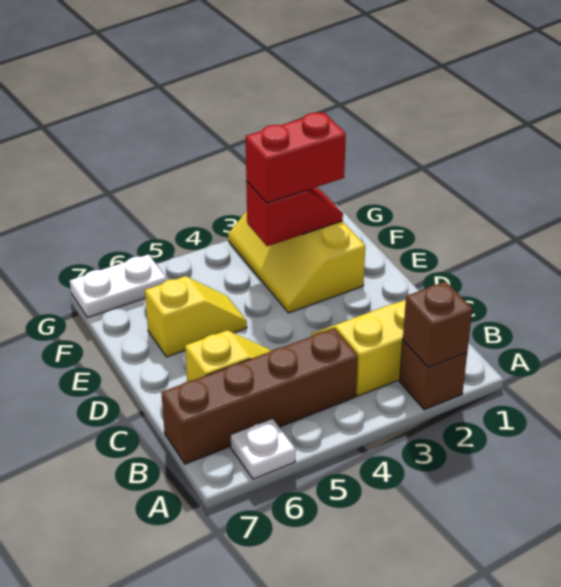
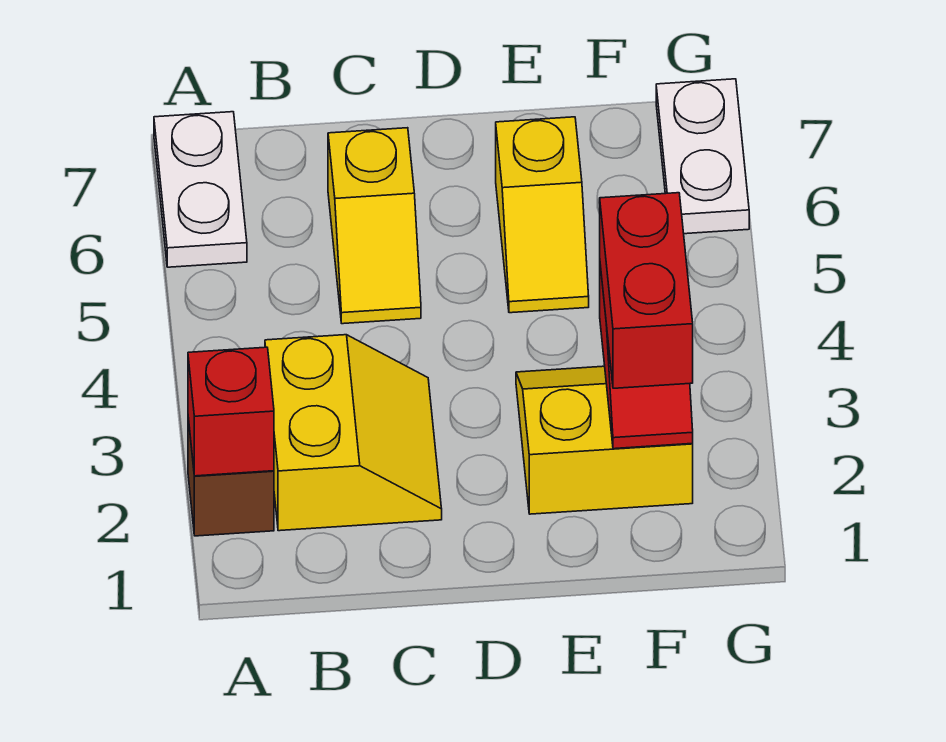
brown 1x1 brick [403,281,472,368] -> red 1x1 brick [188,347,274,476]
white 1x1 plate [230,418,295,479] -> white 1x2 plate [154,112,247,267]
brown 1x4 brick [161,328,358,464] -> none
yellow 2x3 slope [228,211,365,313] -> yellow 2x2 slope [516,366,693,514]

